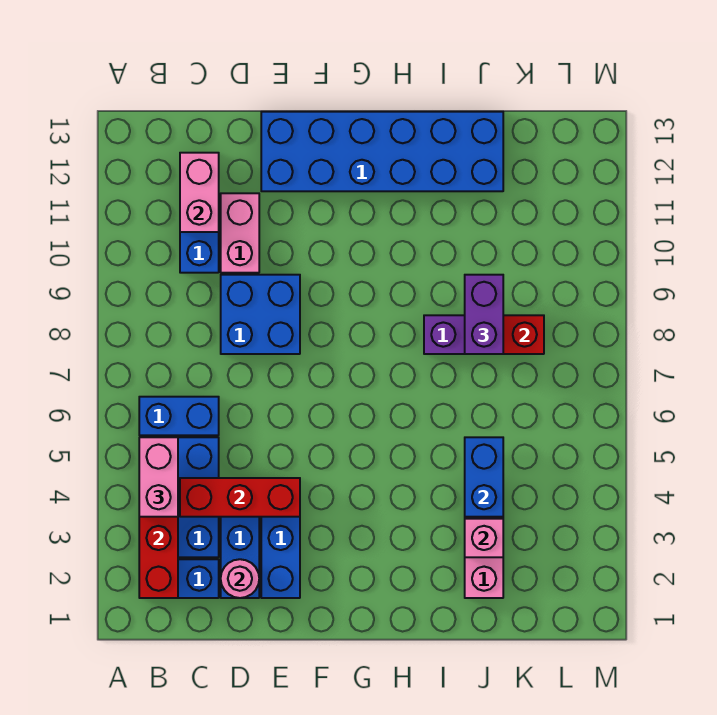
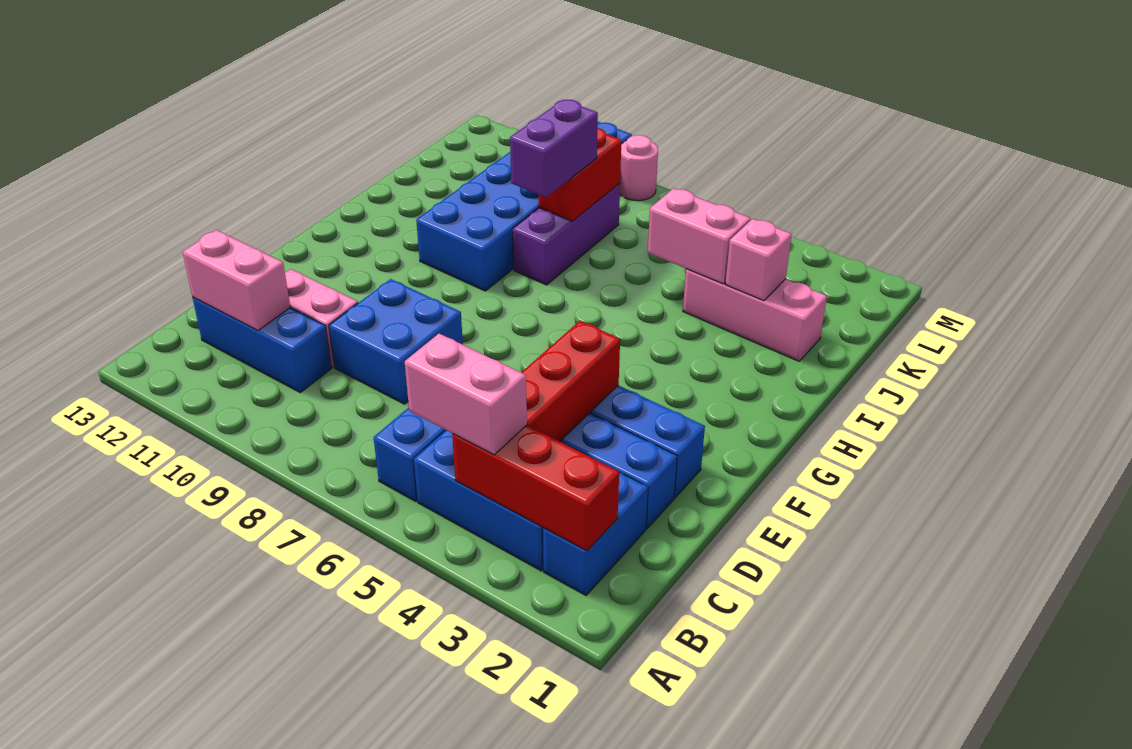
pink 1x1 round brick [221,559,259,598] -> pink 1x1 round brick moved to [620,135,658,201]
blue 2x6 brick [261,112,503,191] -> blue 2x6 brick moved to [416,122,632,291]
blue 1x2 brick [465,437,503,517] -> pink 1x2 brick [648,188,750,284]
purple 1x2 brick [465,275,503,354] -> purple 1x2 brick turned to [510,100,598,197]

